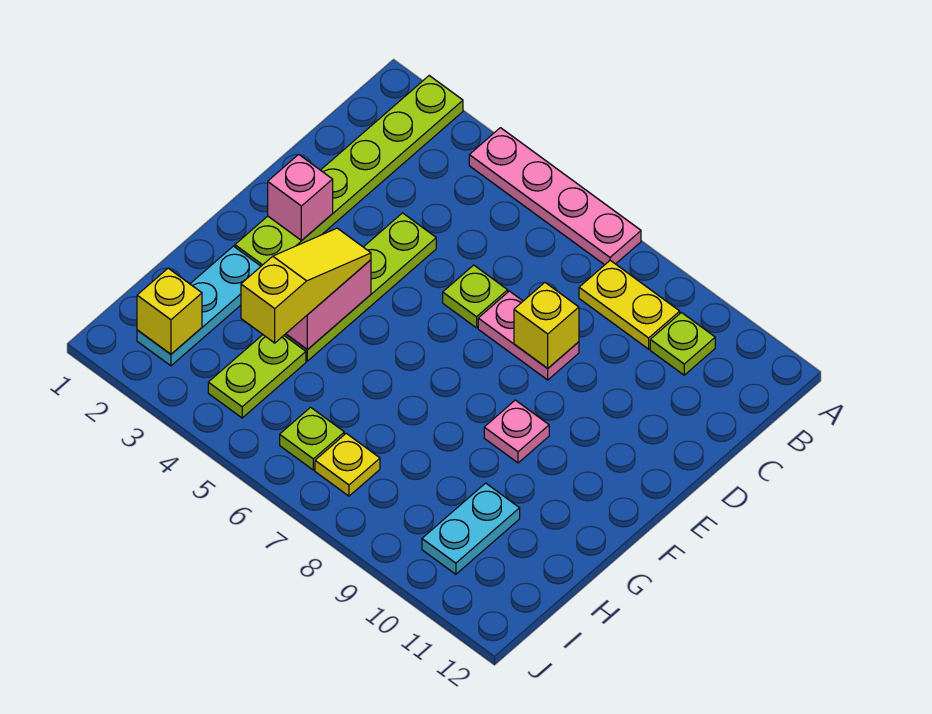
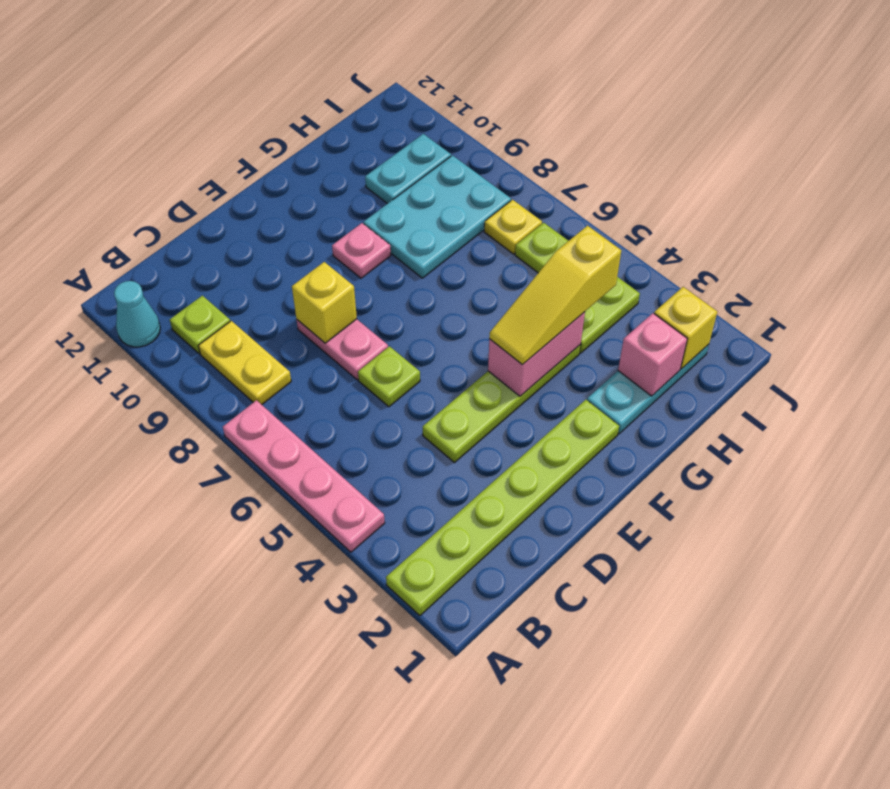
none -> cyan 1x1 cone [114,281,160,347]
pink 1x1 brick [268,154,333,240] -> pink 1x1 brick moved to [618,313,687,396]
none -> cyan 2x3 plate [364,155,511,278]

